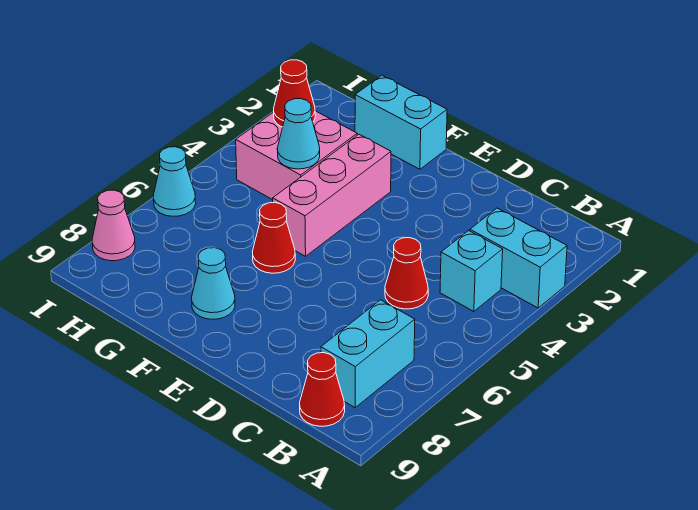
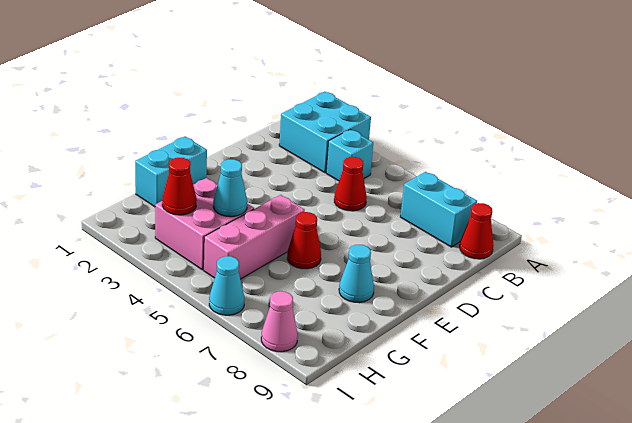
cyan 1x2 brick [470,208,567,308] -> cyan 2x2 brick [279,92,371,173]
pink 1x3 brick [273,134,391,256] -> pink 1x3 brick turned to [204,195,305,279]

